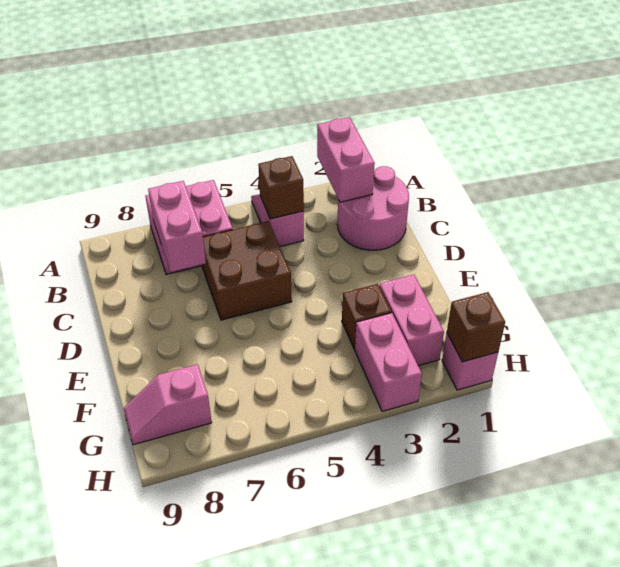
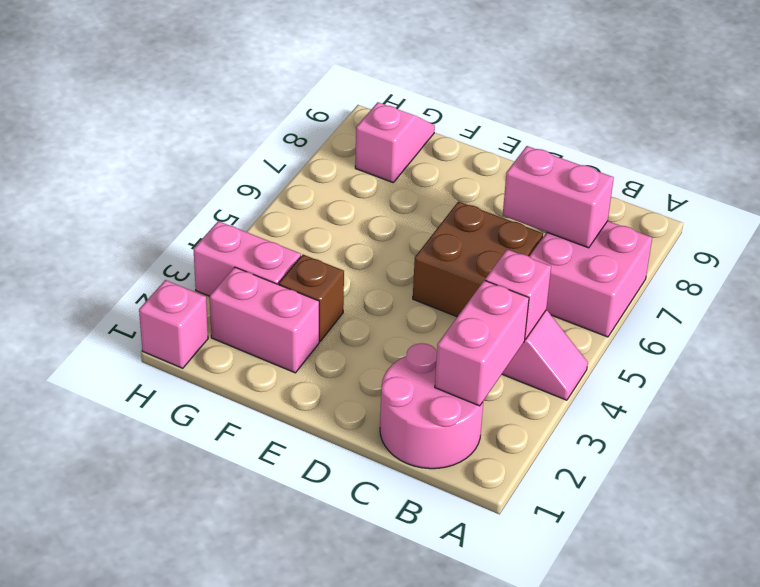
pink 1x2 brick [317,117,375,202] -> pink 1x2 brick turned to [435,280,529,406]
brown 1x1 brick [258,156,304,219] -> pink 1x1 brick [485,249,551,340]
brown 1x1 brick [447,292,505,362] -> none

